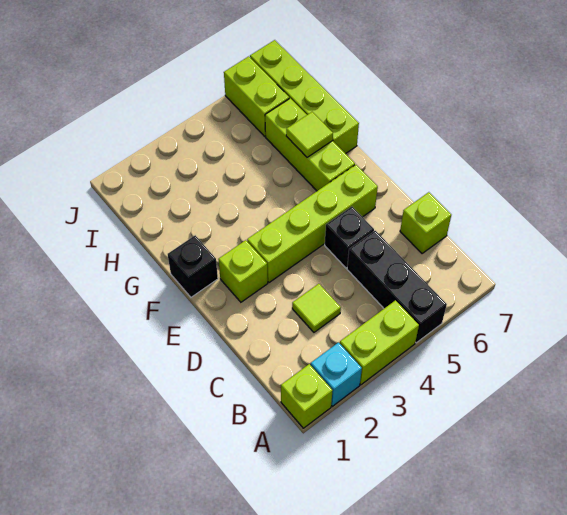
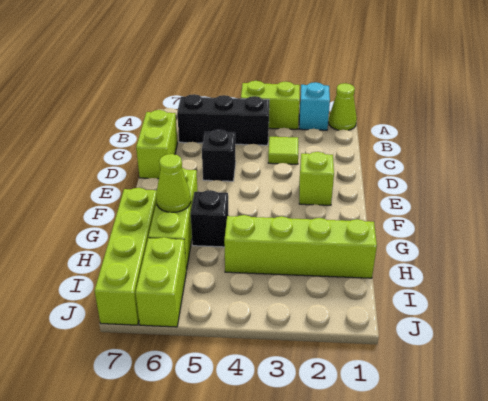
lime 1x1 brick [281,364,333,428] -> lime 1x1 cone [328,83,357,130]
black 1x3 brick [347,231,447,343] -> black 1x3 brick turned to [177,94,269,145]
lime 1x1 brick [400,192,451,254] -> lime 1x2 brick [136,110,178,179]
lime 1x4 brick [247,165,378,283] -> lime 1x4 brick moved to [224,215,377,278]
black 1x1 brick [168,235,218,297] -> black 1x1 brick moved to [191,190,229,247]
lime 1x1 tile [286,112,333,157] -> lime 1x1 cone [156,154,191,212]

